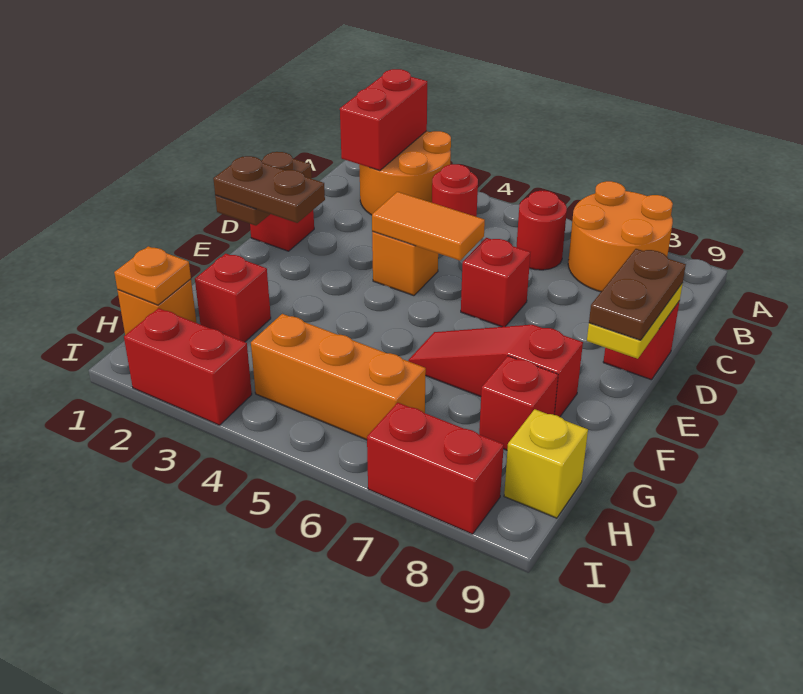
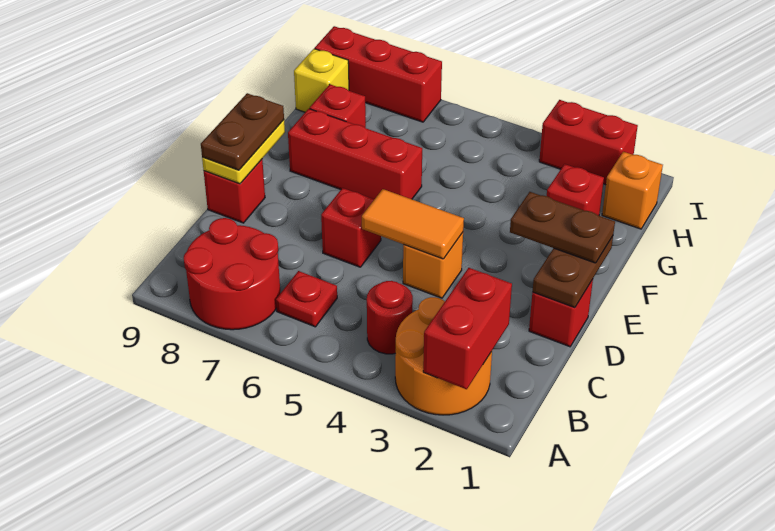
orange 2x2 round brick [568,181,673,292] -> red 2x2 round brick [184,218,280,330]
red 1x1 round brick [517,191,567,270] -> red 1x1 plate [276,271,337,327]
red 1x3 slope [408,325,583,417] -> red 1x3 brick [288,109,422,199]
orange 1x1 plate [114,246,191,305] -> none
orange 1x3 brick [251,314,426,440] -> none
red 1x2 brick [367,403,504,534] -> red 1x3 brick [315,26,442,122]

